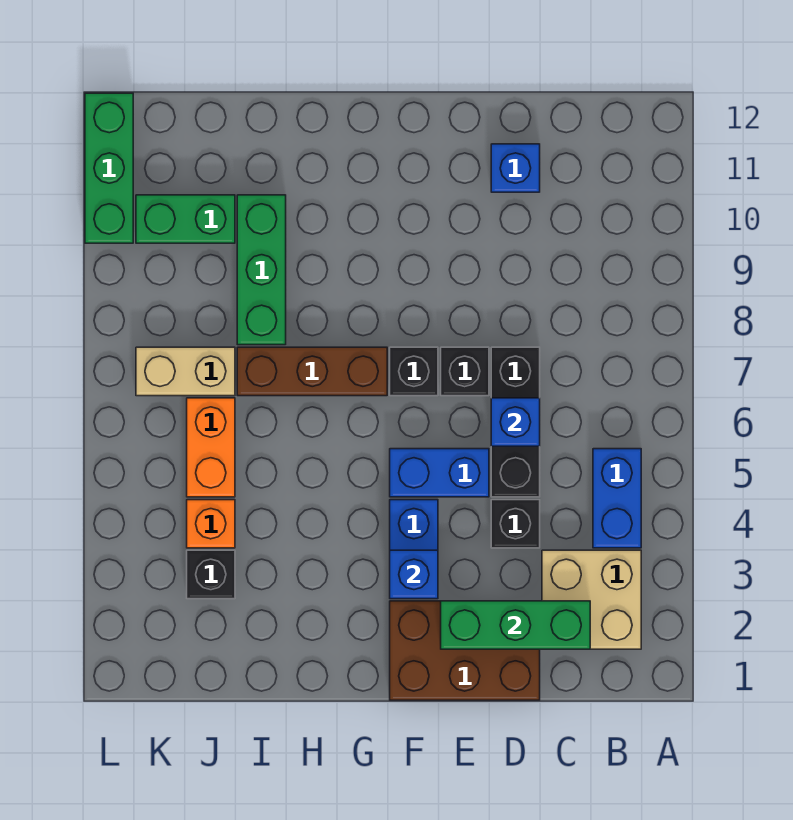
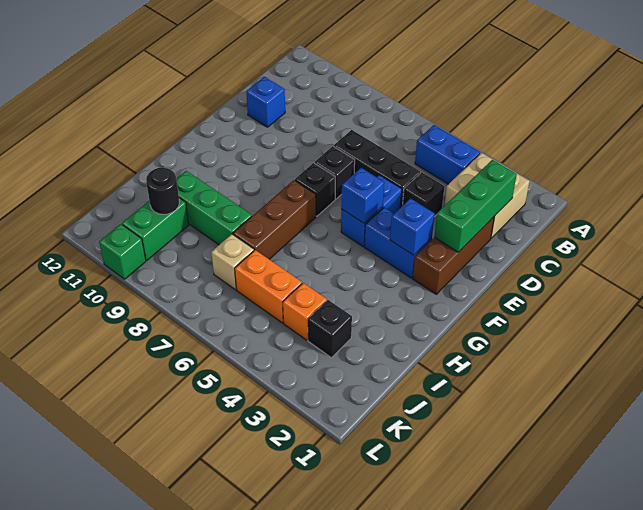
brown 2x3 brick [390,601,540,700] -> brown 1x3 brick [413,217,494,294]
blue 1x1 brick [491,398,540,446] -> blue 1x1 brick moved to [341,168,384,223]
tan 1x2 brick [136,347,235,396] -> tan 1x1 brick [211,234,254,290]
none -> black 1x1 round brick [146,168,179,214]
green 1x3 brick [85,93,133,243] -> green 1x1 brick [99,224,146,279]

